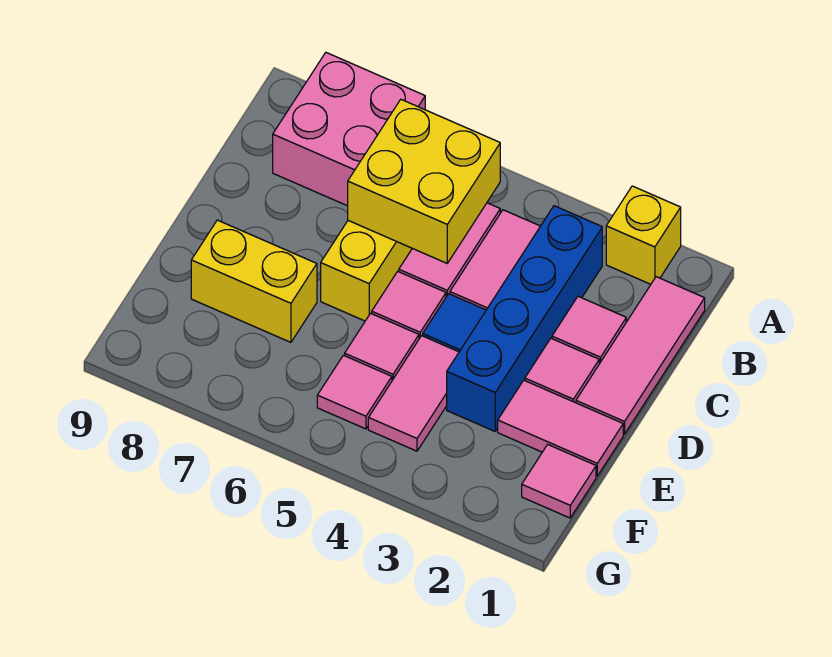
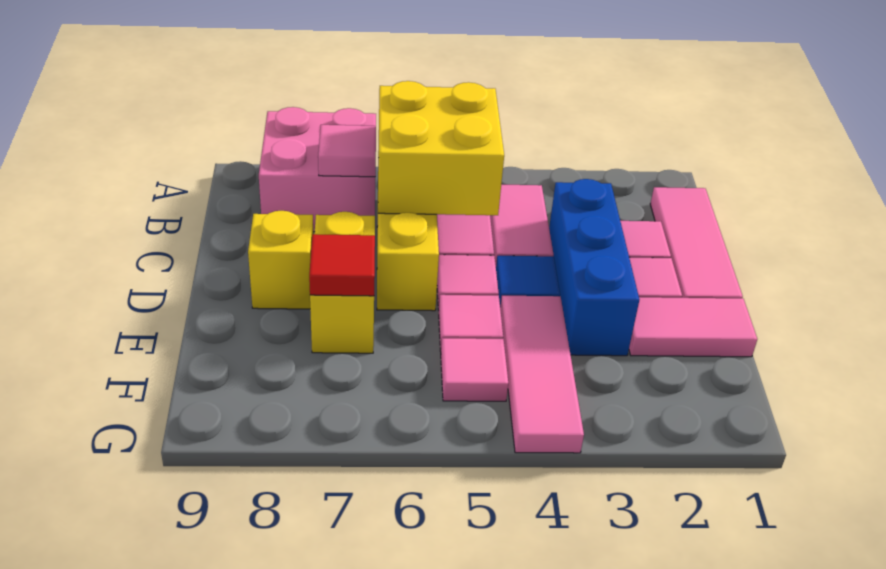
yellow 1x1 brick [606,186,681,284] -> yellow 1x1 brick moved to [248,211,313,309]
blue 1x4 brick [447,206,602,431] -> blue 1x3 brick [549,179,639,356]
pink 1x2 tile [368,336,459,451] -> pink 1x3 tile [500,296,584,453]
yellow 1x2 brick [191,220,317,342] -> yellow 1x2 brick turned to [310,212,375,353]
none -> red 1x1 tile [309,234,375,296]
pink 1x1 tile [522,445,596,518] -> pink 1x1 tile moved to [318,125,376,177]

